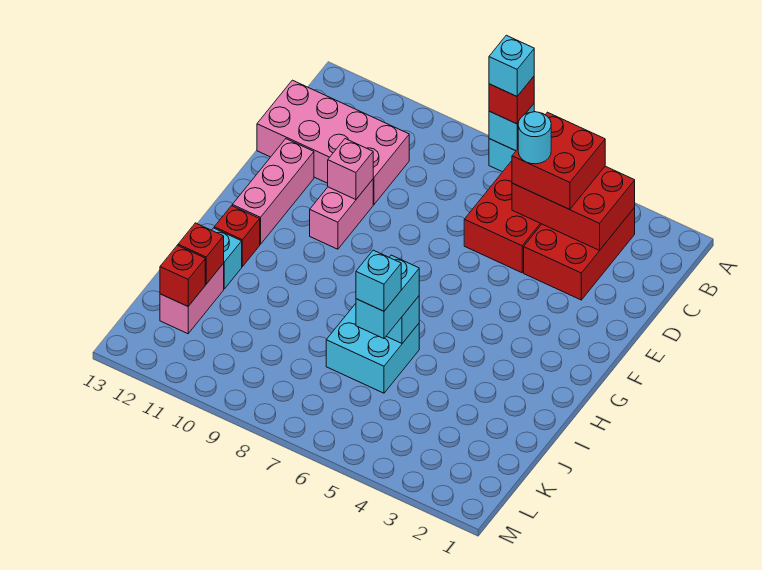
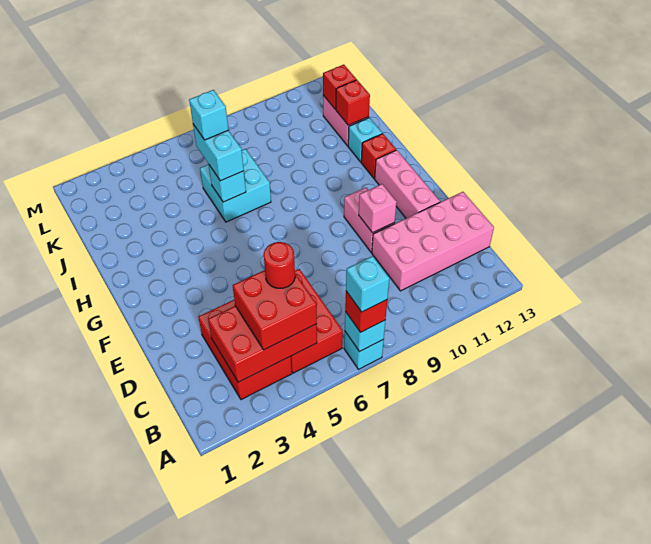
cyan 1x1 round brick [518,112,551,164] -> red 1x1 round brick [264,242,295,288]

